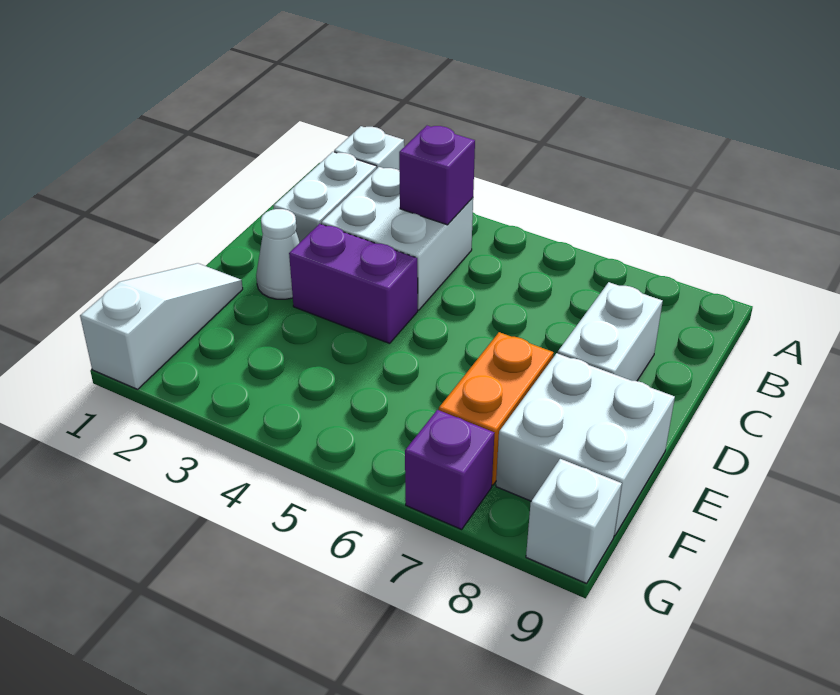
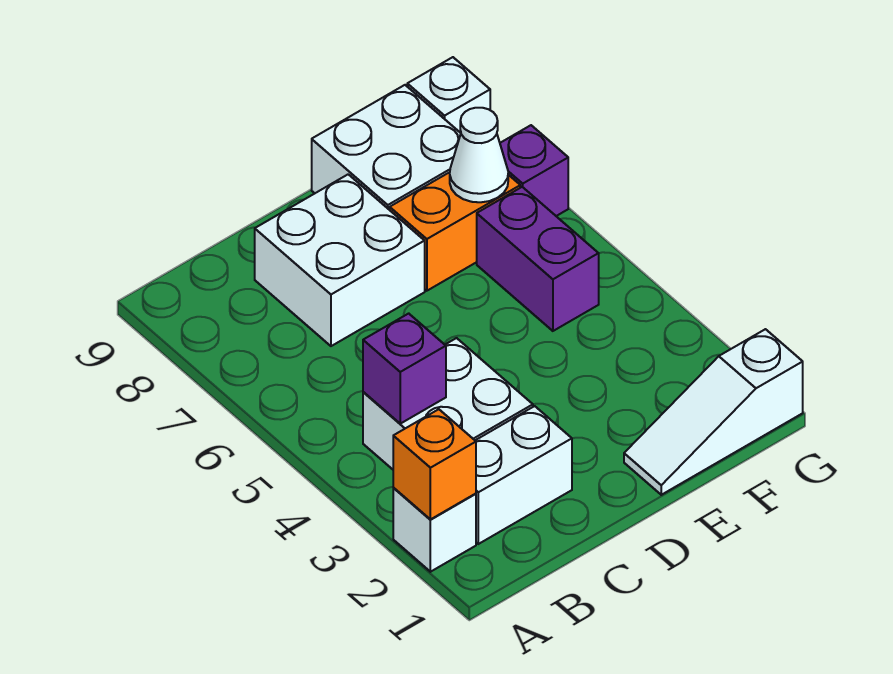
none -> orange 1x1 brick [393,409,476,519]
white 1x2 brick [558,282,663,381] -> white 2x2 brick [255,174,425,346]
white 1x1 cone [256,209,300,299] -> white 1x1 cone moved to [450,108,508,202]
purple 1x2 brick [289,224,418,343] -> purple 1x2 brick moved to [477,187,599,331]

